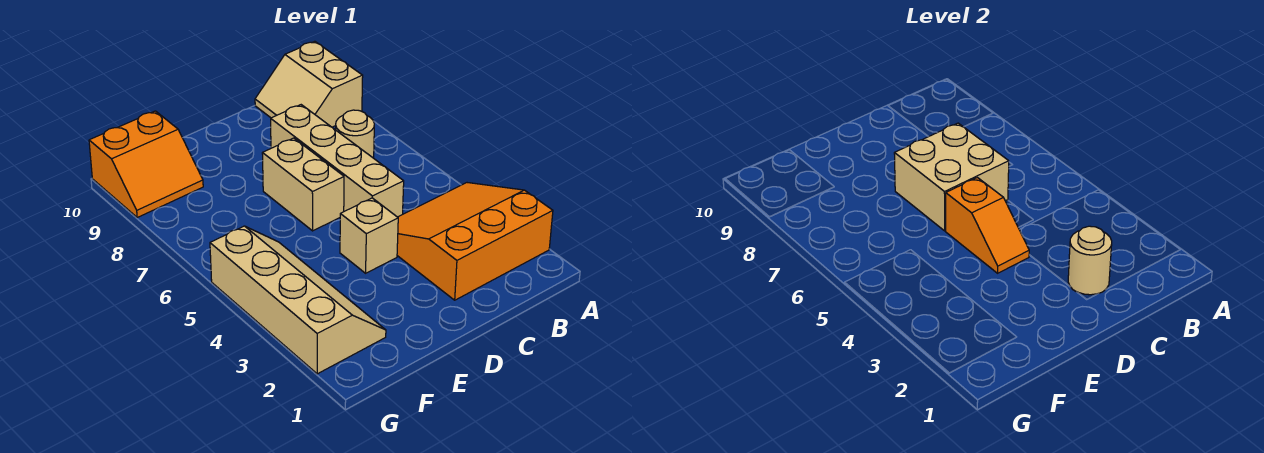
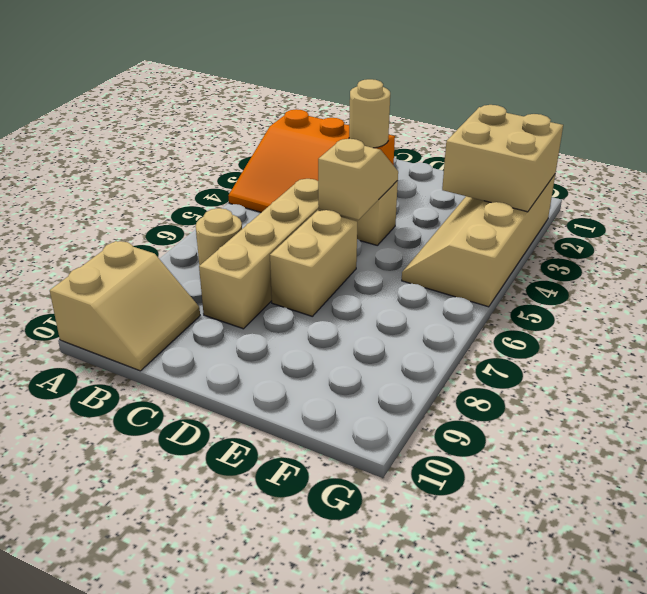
tan 2x2 brick [894,123,1009,231] -> tan 2x2 brick moved to [442,105,563,212]
orange 1x2 slope [946,178,1029,273] -> tan 1x2 slope [318,139,398,220]
orange 2x2 slope [89,111,203,218] -> none

